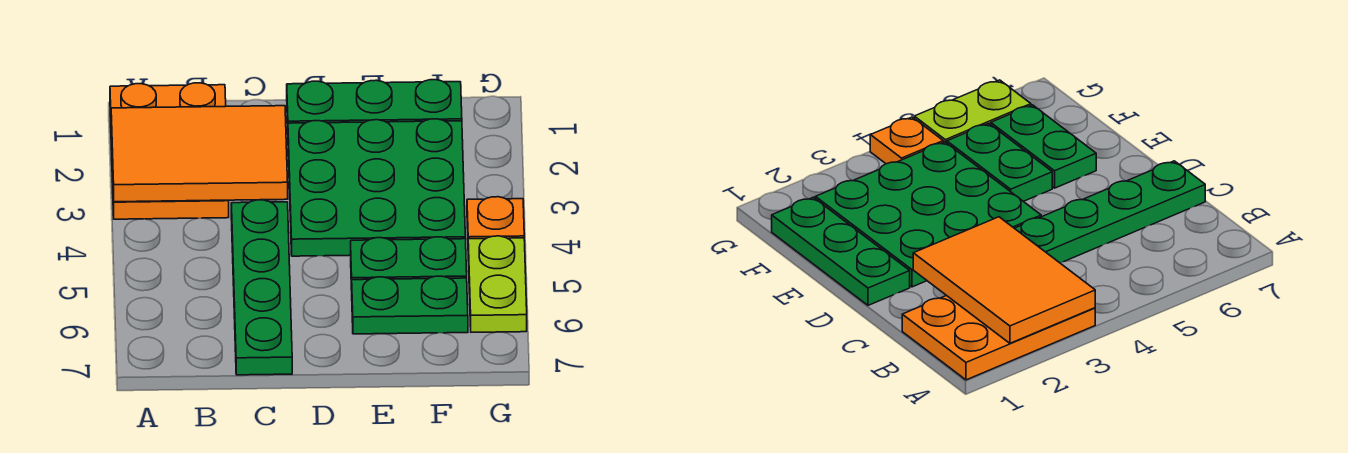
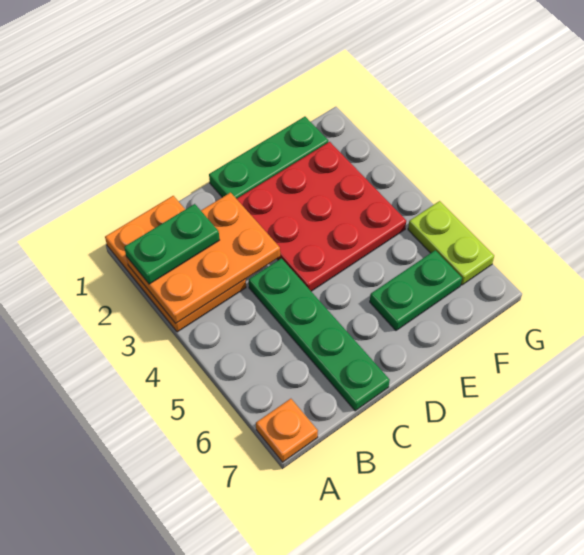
orange 2x3 tile [111,106,288,202] -> orange 2x3 plate [126,193,280,323]
green 3x3 plate [288,119,465,256] -> red 3x3 plate [237,142,406,291]
green 1x2 plate [351,237,467,290] -> green 1x2 plate moved to [124,204,219,284]
orange 1x1 plate [467,197,524,239] -> orange 1x1 plate moved to [256,399,318,462]

